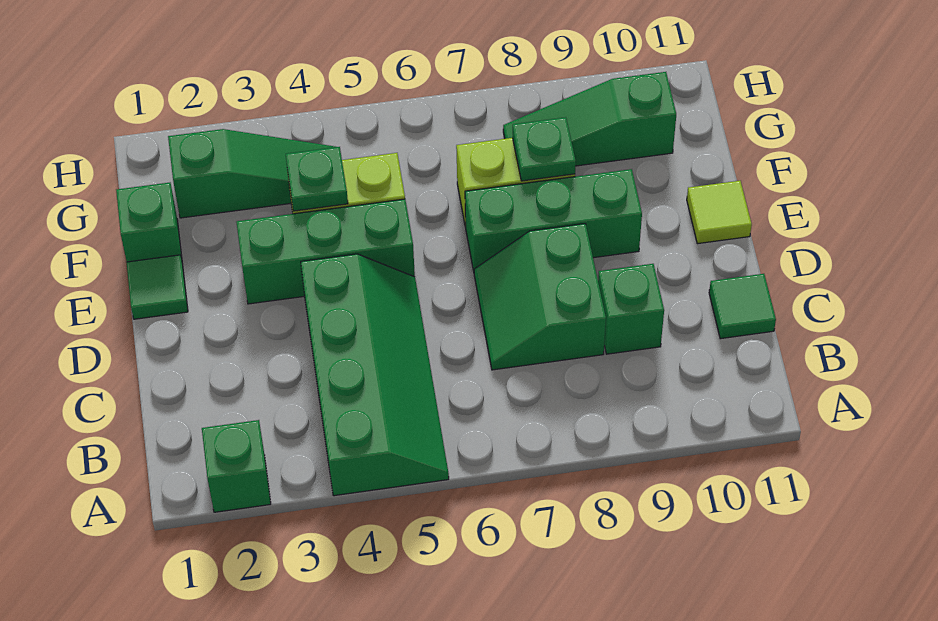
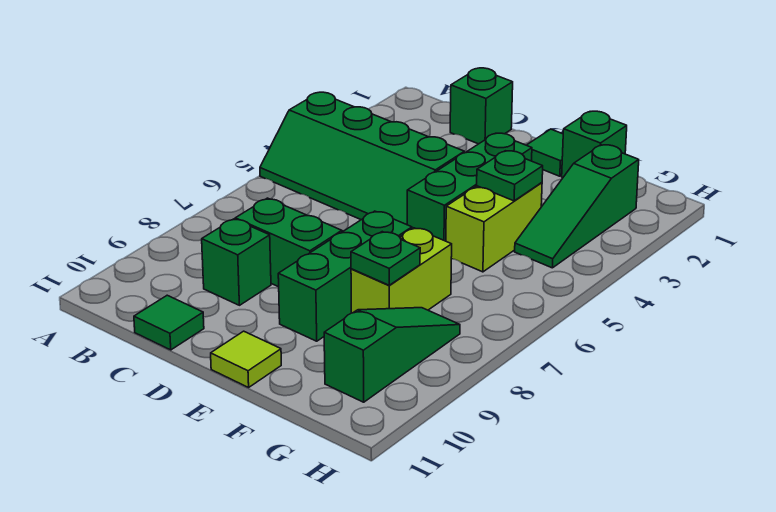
green 1x1 brick [202,420,271,512] -> green 1x1 brick moved to [450,68,513,144]

